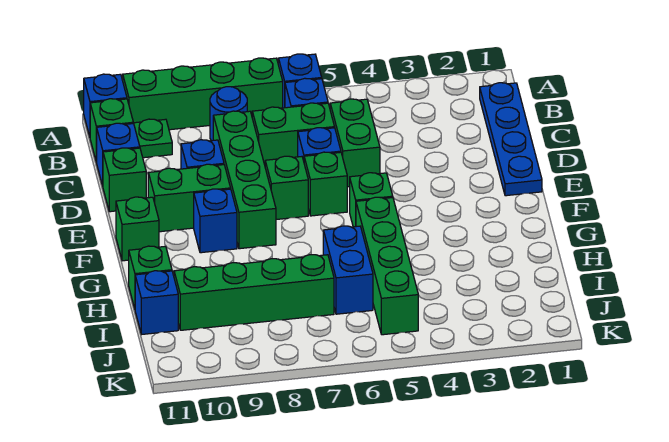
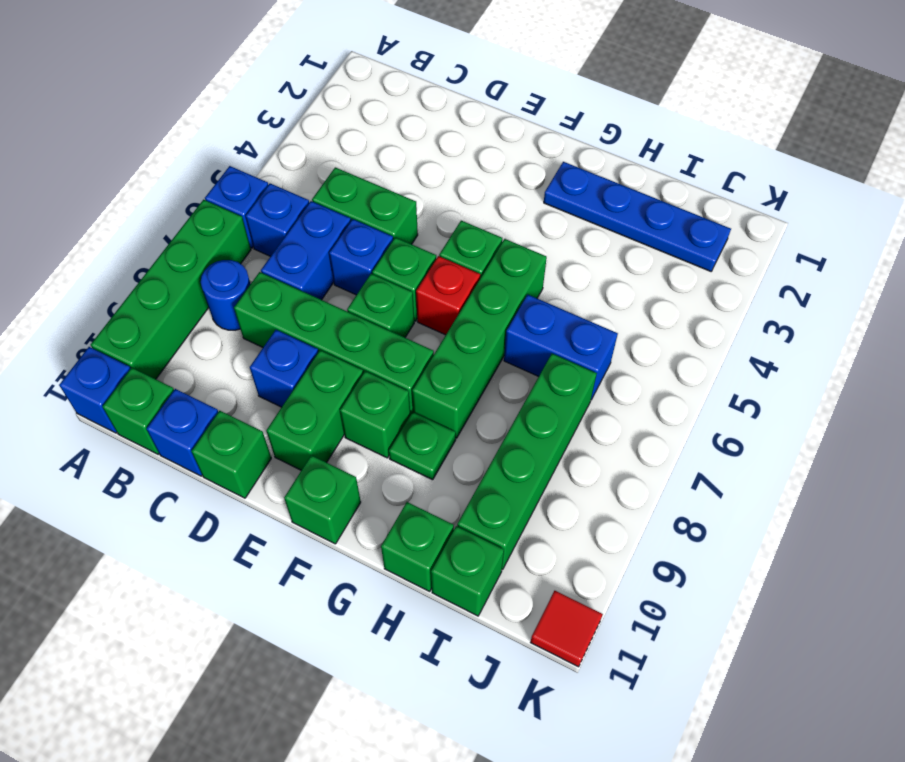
blue 1x4 plate [480,83,542,196] -> blue 1x4 plate moved to [544,162,731,271]
green 1x1 plate [133,119,172,158] -> green 1x1 plate moved to [389,412,456,480]
green 1x2 brick [252,103,335,165] -> blue 1x2 brick [261,201,351,300]
none -> red 1x1 brick [416,256,480,335]
blue 1x1 brick [194,189,237,253] -> green 1x1 brick [340,371,410,458]
green 1x4 brick [356,197,418,335] -> green 1x4 brick turned to [412,239,547,438]
blue 1x1 brick [135,271,178,334] -> green 1x1 brick [431,526,504,616]
none -> red 1x1 tile [530,591,603,667]

